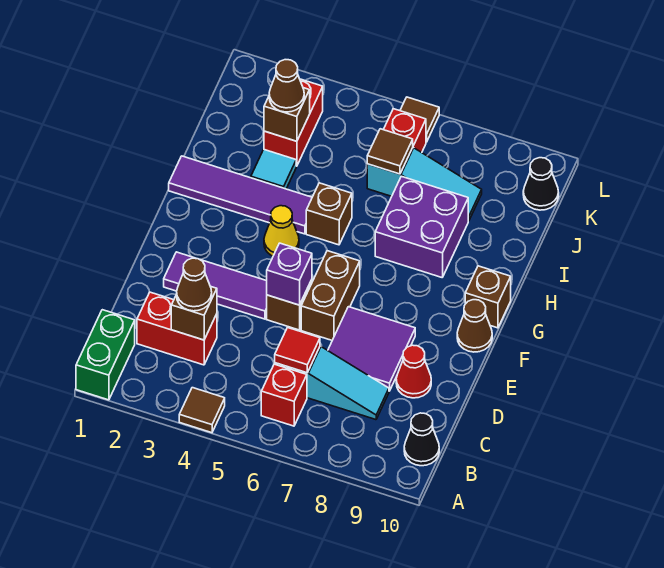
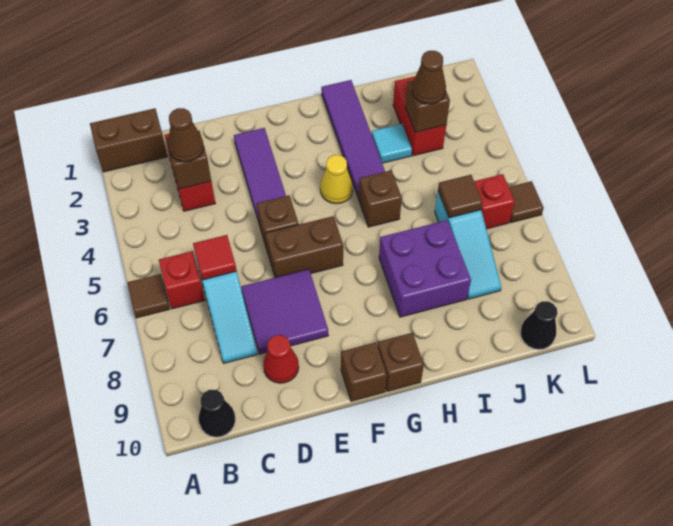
green 1x2 brick [76,310,135,400] -> brown 1x2 brick [90,108,168,172]
brown 1x1 tile [179,388,225,433] -> brown 1x1 tile moved to [127,274,170,318]
purple 1x1 brick [267,243,312,305] -> none
brown 1x1 cone [457,300,492,352] -> brown 1x1 brick [341,342,387,401]
red 1x2 brick [264,79,323,166] -> red 1x2 brick turned to [393,76,446,156]

